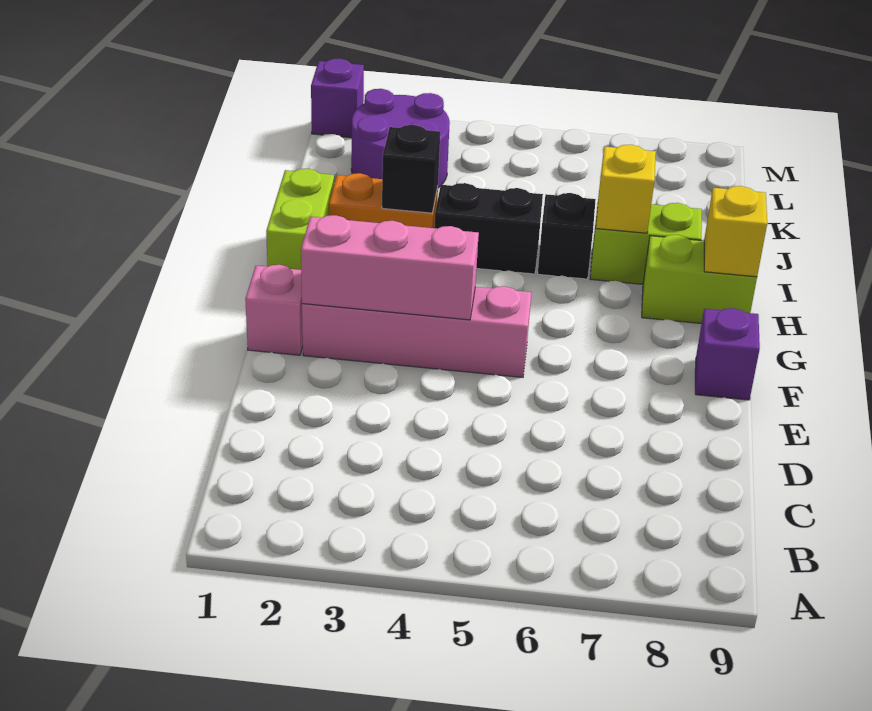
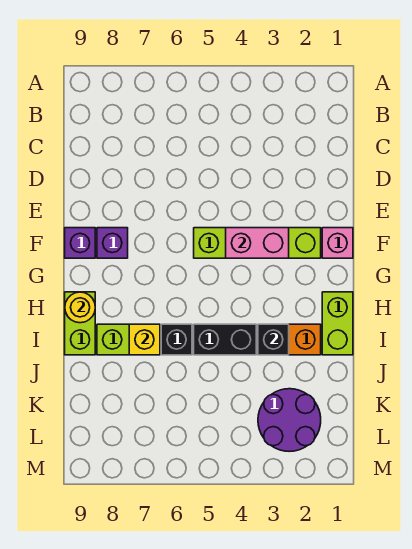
pink 1x4 brick [302,286,532,377] -> lime 1x4 brick [194,228,321,258]
pink 1x3 brick [301,215,479,320] -> pink 1x2 brick [226,228,289,258]
lime 1x2 brick [642,235,757,324] -> lime 1x2 brick turned to [65,292,95,355]
yellow 1x1 brick [704,186,767,277] -> yellow 1x1 round brick [65,292,95,323]
purple 1x1 brick [311,59,364,138] -> purple 1x1 brick moved to [97,228,128,258]

